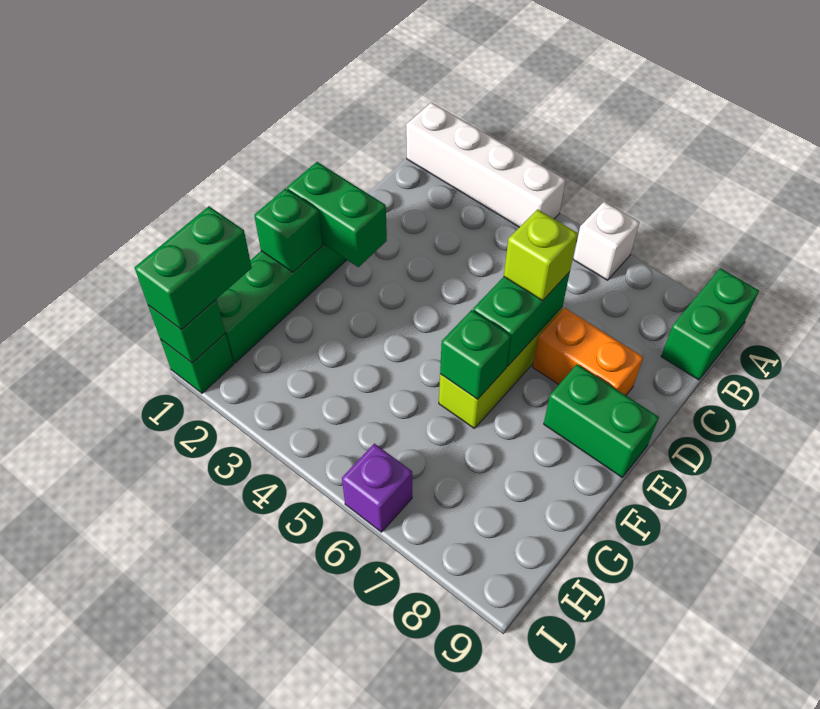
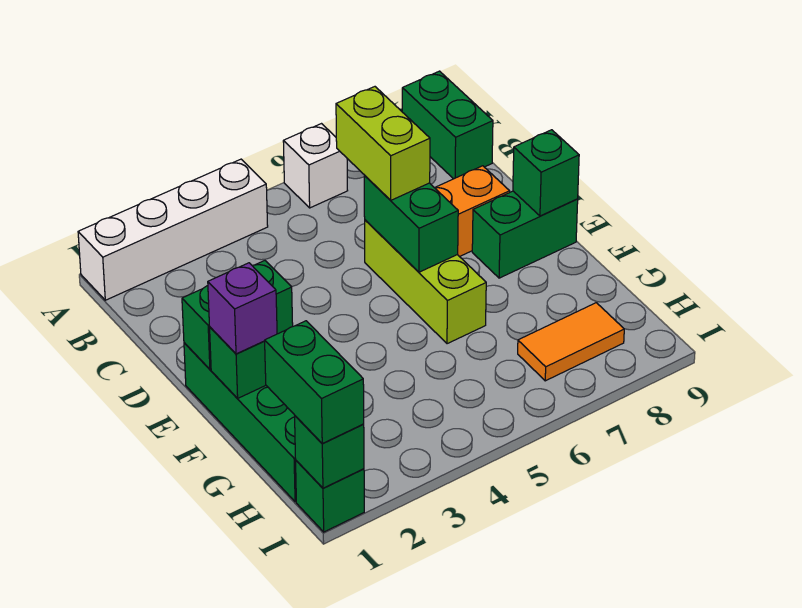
lime 1x1 brick [504,209,578,301] -> lime 1x2 brick [336,87,430,200]
green 1x1 brick [440,310,511,399] -> green 1x1 brick moved to [513,130,579,216]
none -> orange 1x2 tile [518,303,624,381]
purple 1x1 brick [342,444,412,532] -> purple 1x1 brick moved to [208,263,277,354]

